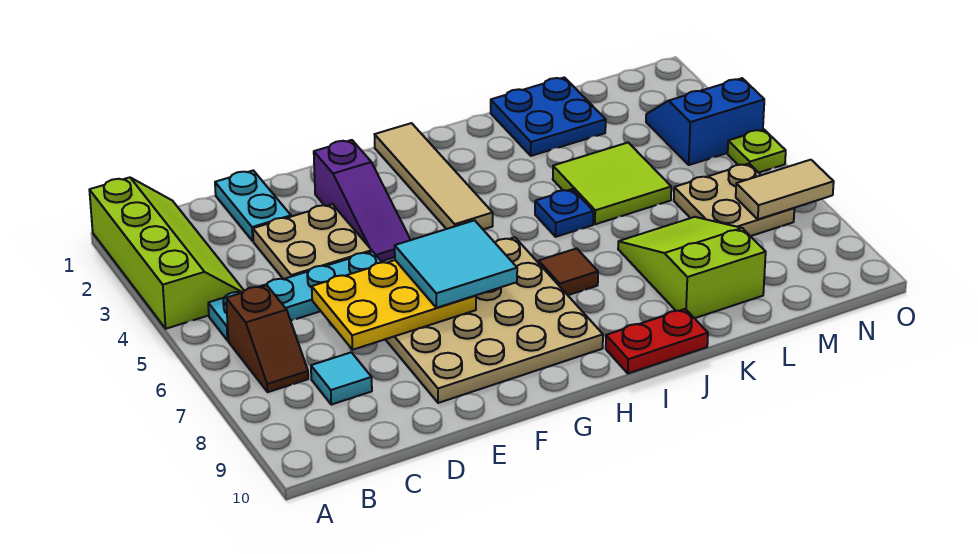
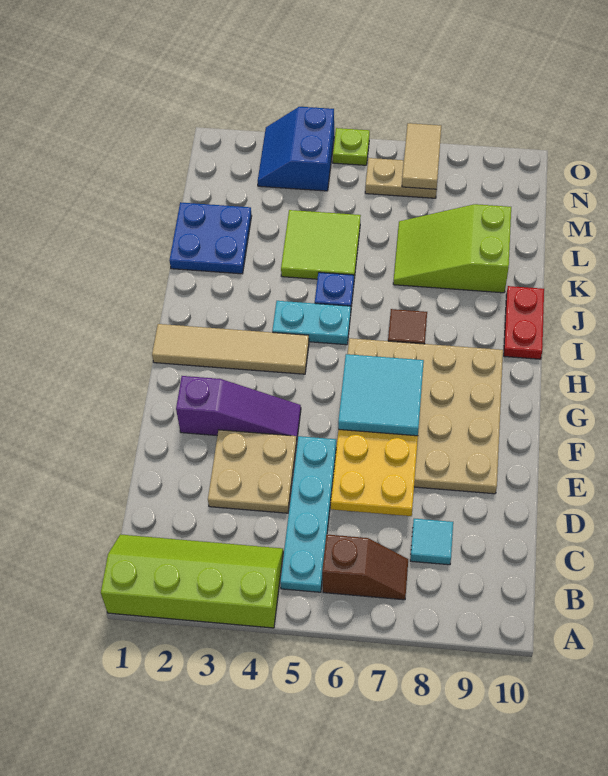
cyan 1x2 plate [215,170,291,241] -> cyan 1x2 plate moved to [272,301,351,345]
tan 2x2 plate [674,164,794,236] -> tan 1x2 plate [365,158,437,198]

